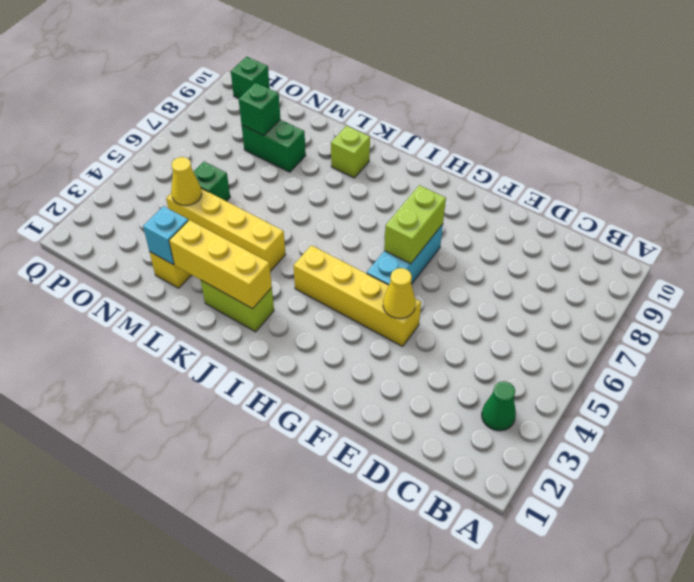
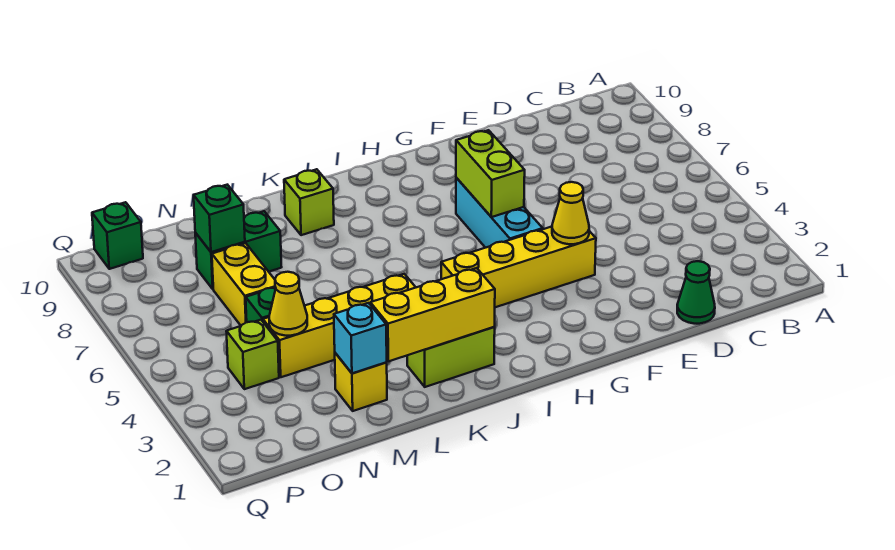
green 1x1 cone [482,381,516,431] -> green 1x1 cone moved to [677,261,715,324]
none -> yellow 1x2 brick [212,243,275,326]
none -> lime 1x1 brick [226,320,279,389]

